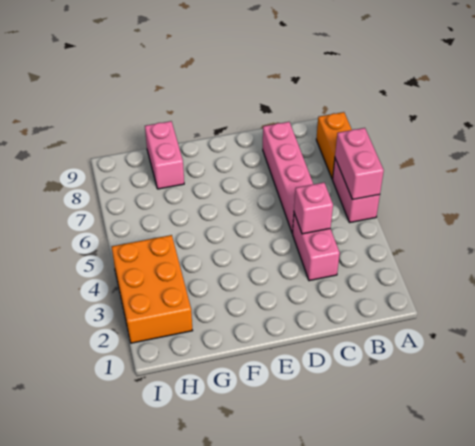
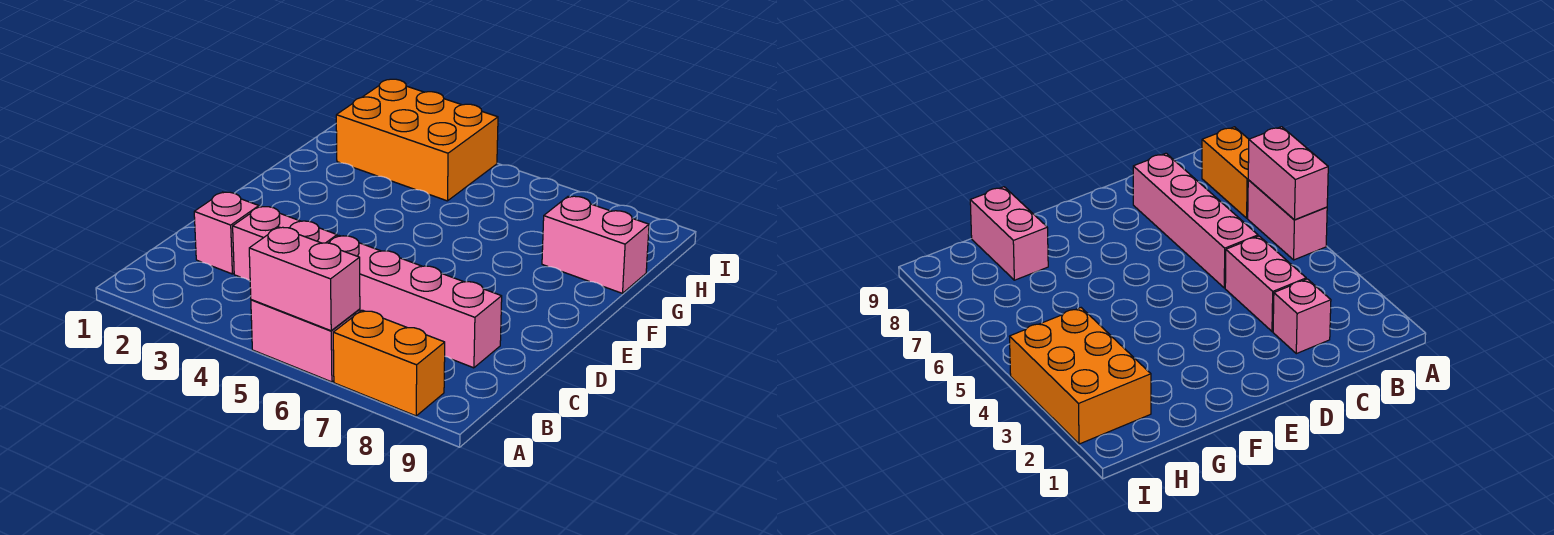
pink 1x1 brick [294,183,333,234] -> pink 1x1 brick moved to [194,192,259,274]

